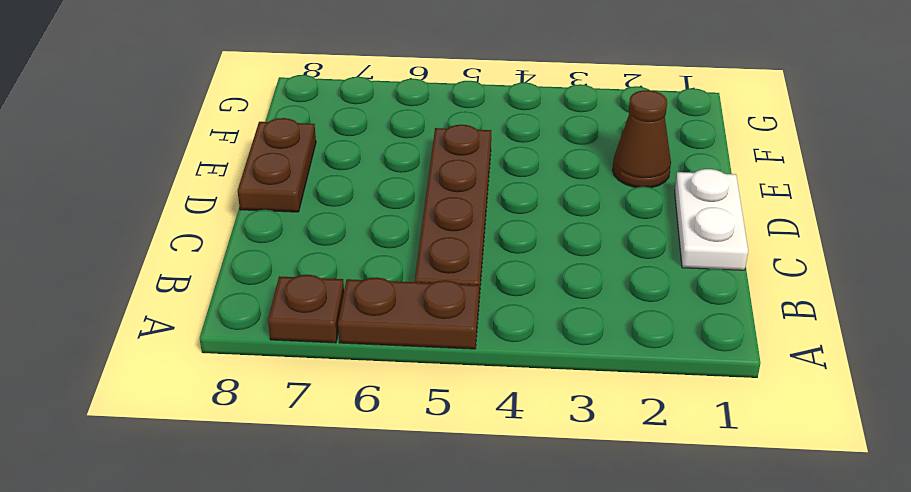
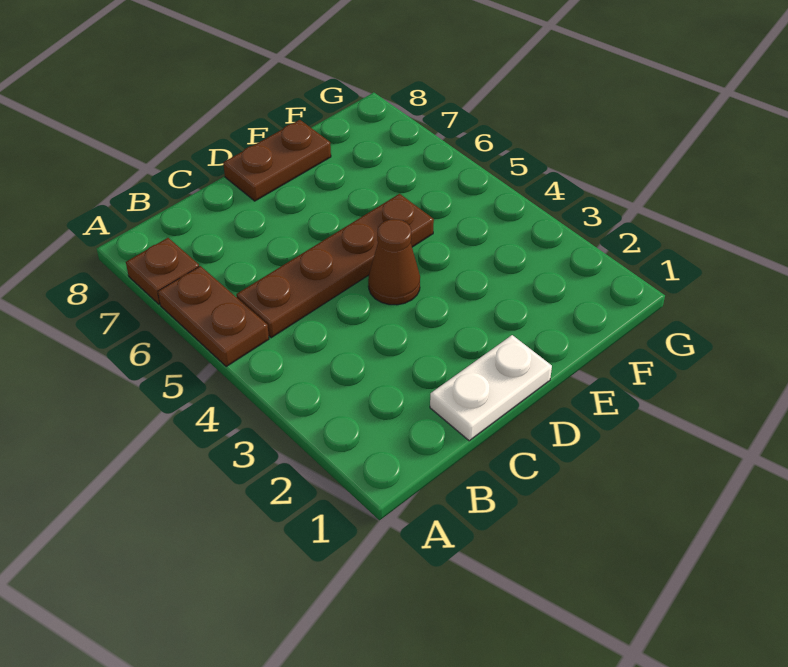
brown 1x1 cone [612,90,671,188] -> brown 1x1 cone moved to [368,219,420,305]

